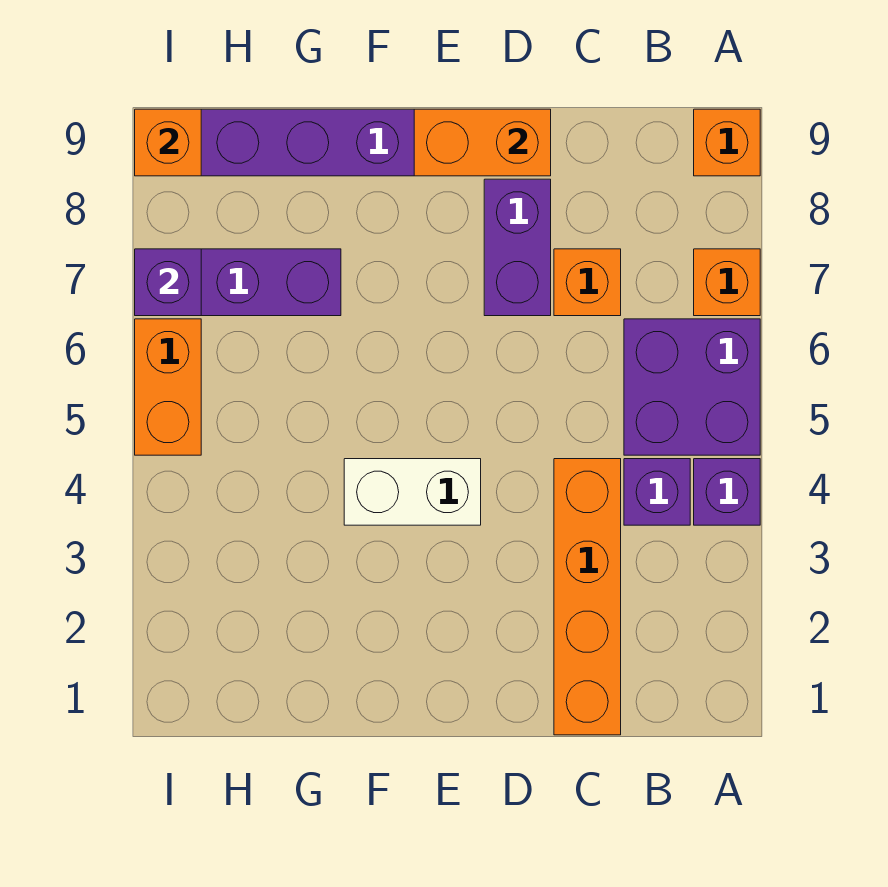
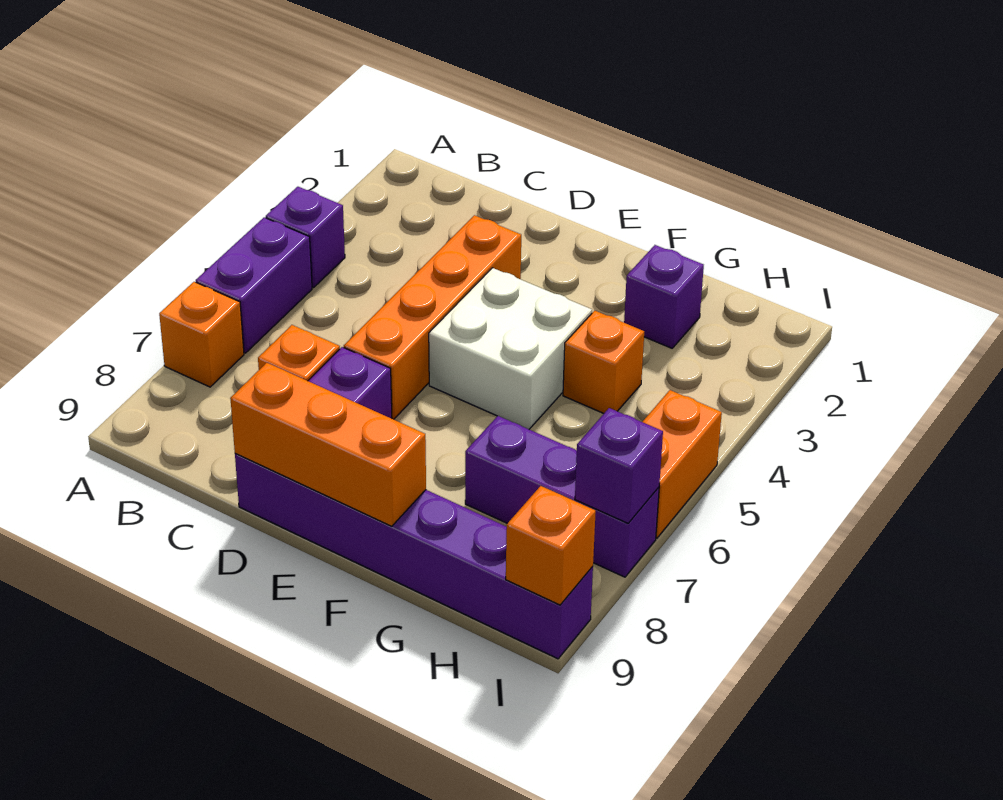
purple 2x2 brick [624,319,760,455] -> purple 1x2 brick [196,217,312,353]
orange 1x1 brick [694,109,760,176] -> orange 1x1 brick moved to [563,311,644,413]
purple 1x1 brick [624,459,690,525] -> purple 1x1 brick moved to [624,245,704,348]
orange 1x4 brick [554,459,621,735] -> orange 1x4 brick moved to [344,215,521,419]
orange 1x2 brick [414,109,551,176] -> orange 1x3 brick [230,363,426,526]
white 1x2 brick [344,459,481,525] -> white 2x2 brick [429,268,592,429]

